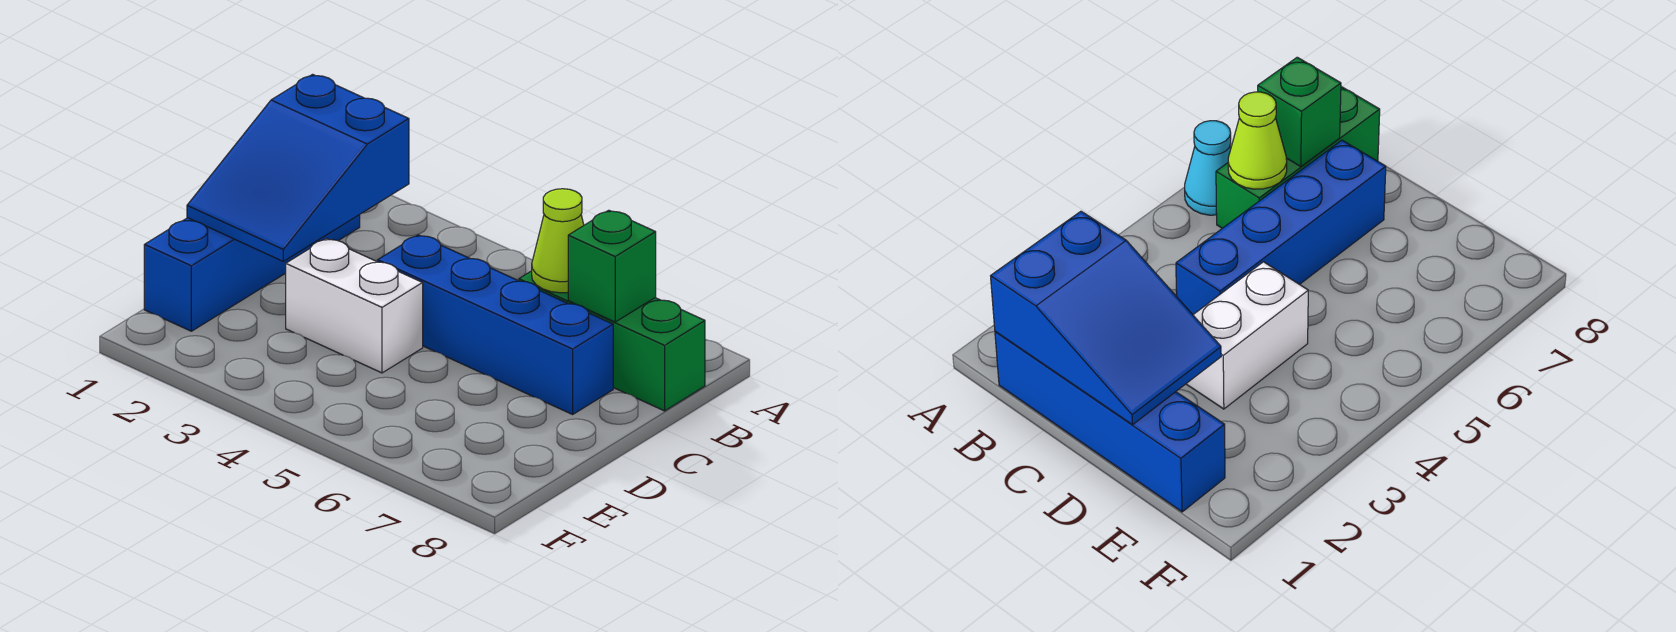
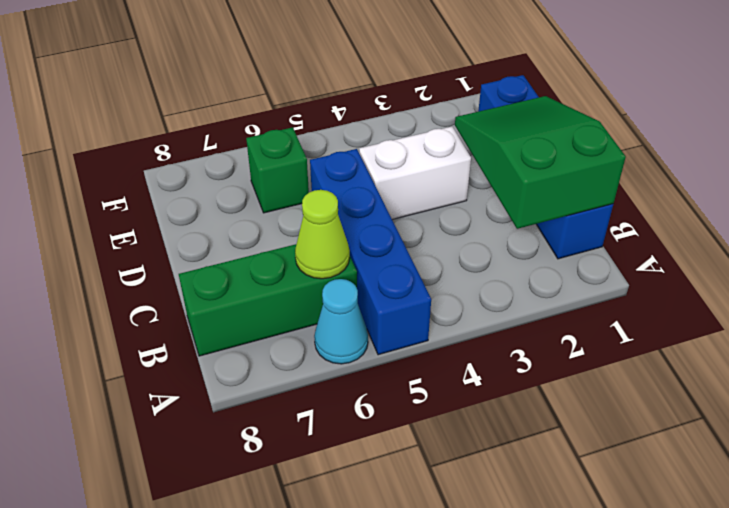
blue 2x3 slope [187,74,409,261] -> green 2x3 slope [455,96,626,229]
green 1x1 brick [568,210,656,322] -> green 1x1 brick moved to [246,127,309,213]
blue 1x4 brick [378,235,613,414] -> blue 1x4 brick turned to [310,149,431,355]

